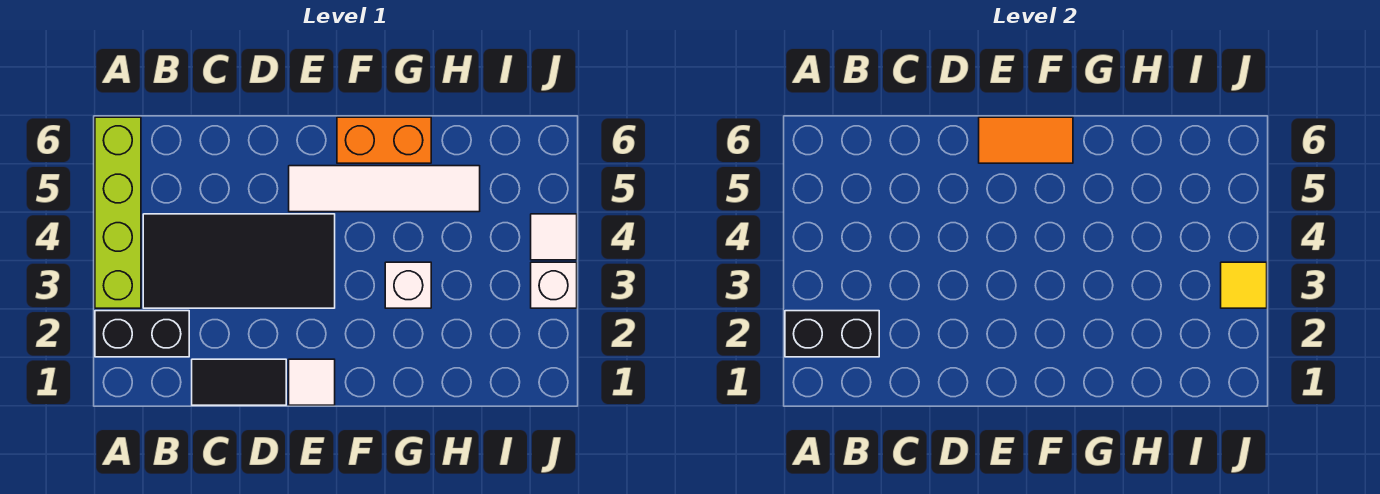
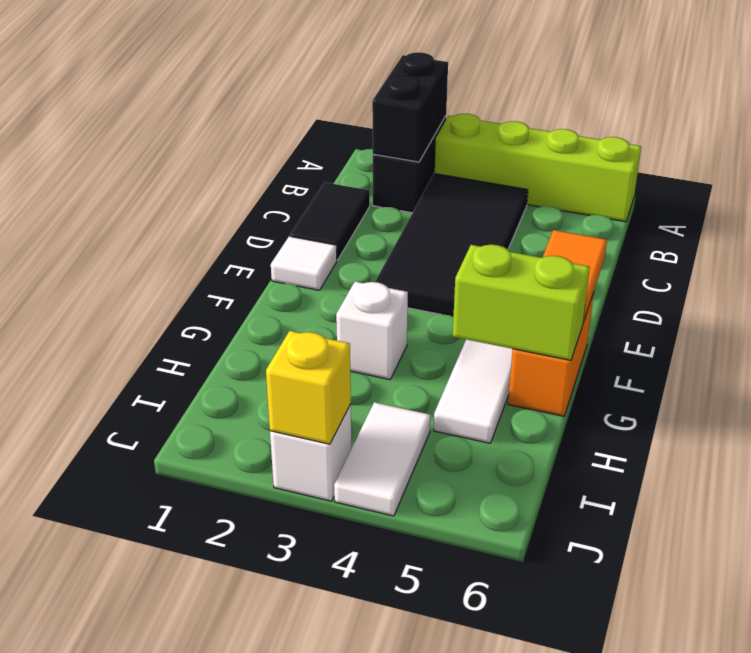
none -> lime 1x2 brick [453,245,590,360]
yellow 1x1 tile [1221,262,1267,308] -> yellow 1x1 brick [266,331,351,444]
white 1x1 tile [531,214,577,260] -> white 1x2 tile [334,402,430,516]

